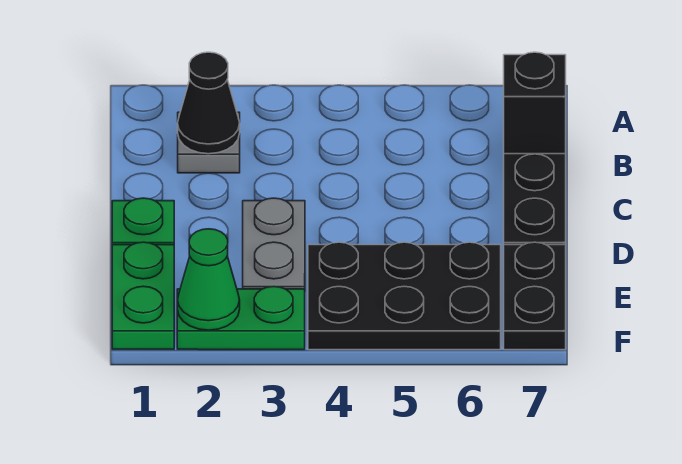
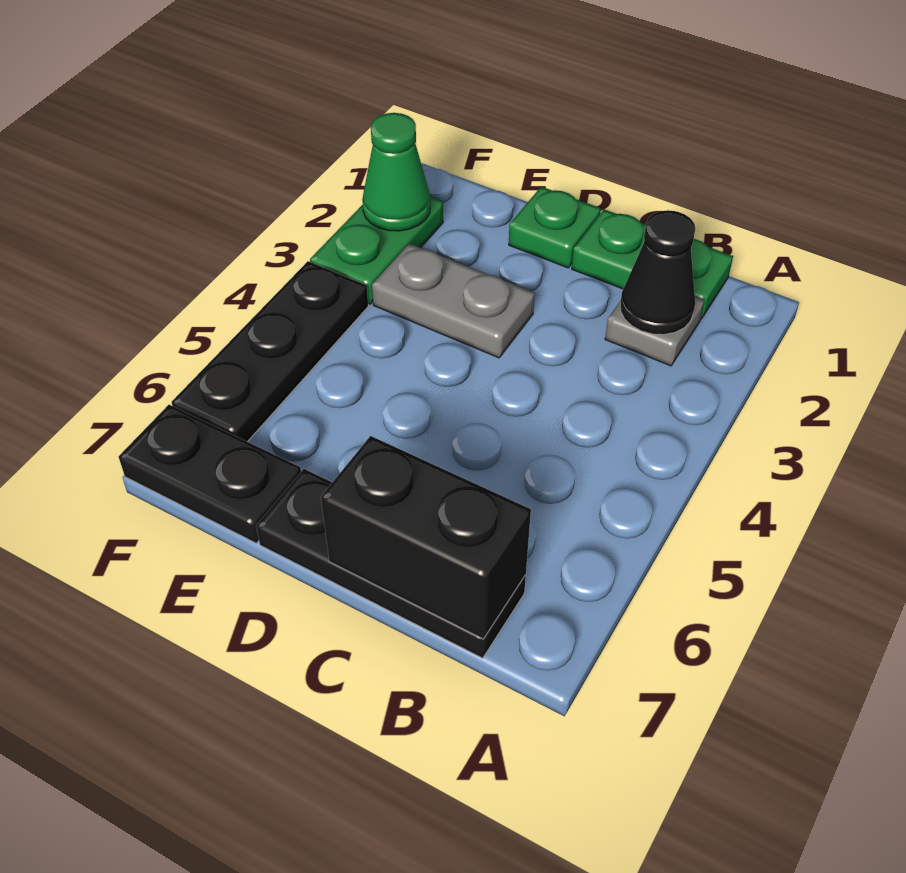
black 1x1 brick [504,52,566,154] -> black 1x2 brick [321,436,531,639]
green 1x2 plate [112,242,174,349] -> green 1x2 plate moved to [572,209,733,319]
black 2x3 plate [308,242,501,350] -> black 1x3 plate [172,261,368,442]

